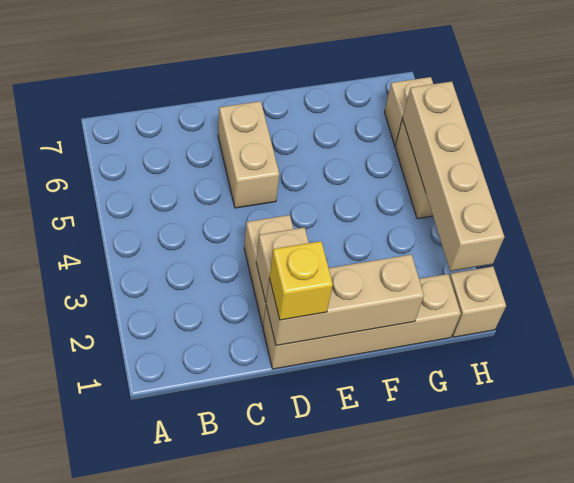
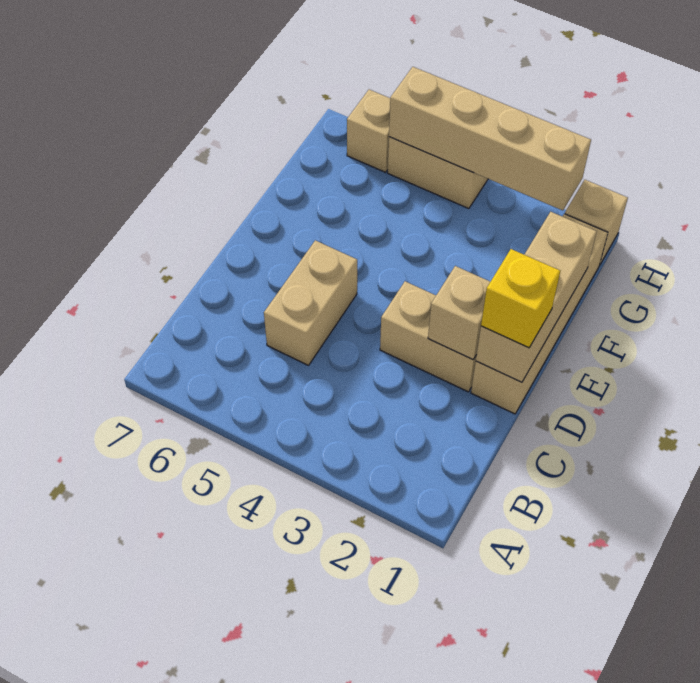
tan 1x2 brick [218,101,279,208] -> tan 1x2 brick turned to [264,240,357,366]

